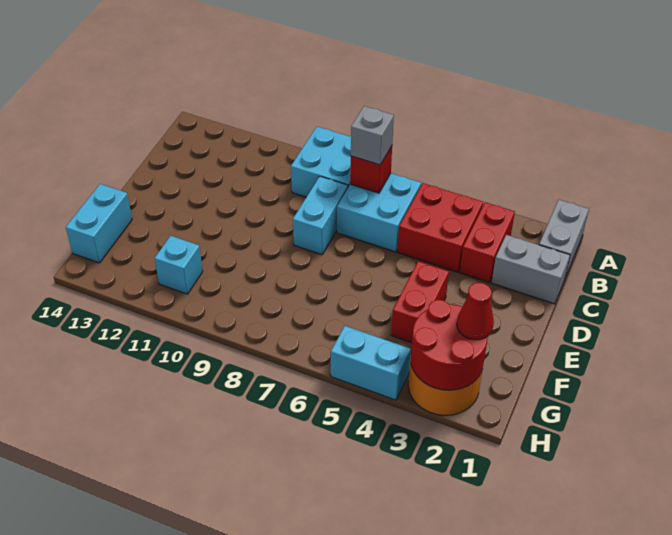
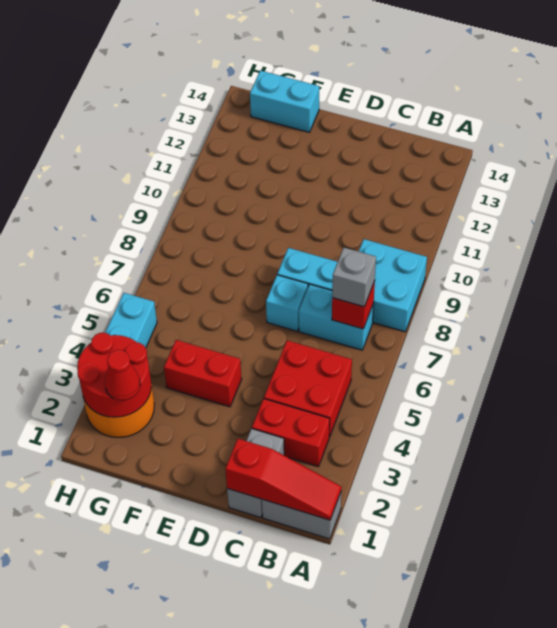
none -> red 1x3 slope [225,439,342,520]
cyan 2x2 brick [337,173,421,252] -> cyan 1x2 brick [299,284,374,350]
cyan 1x1 brick [155,236,203,294] -> cyan 1x1 brick moved to [266,275,308,331]

